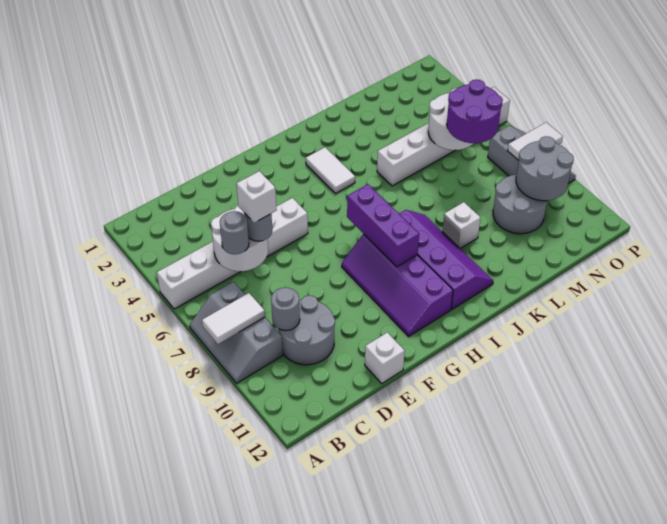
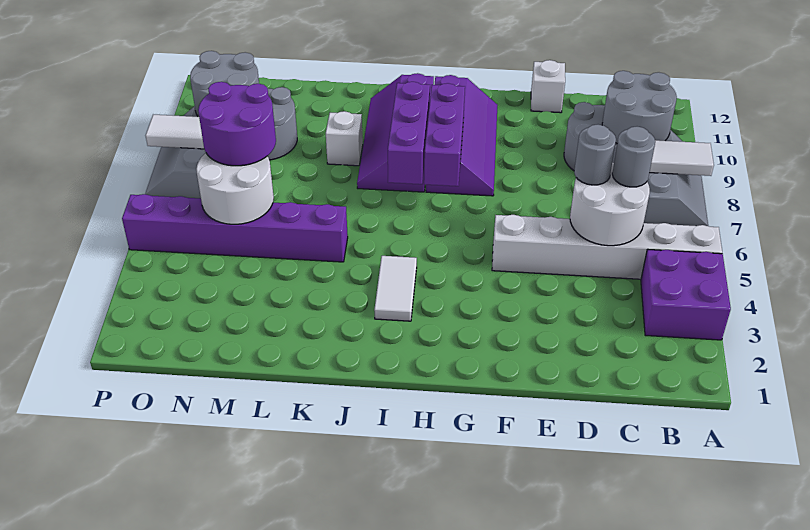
none -> purple 2x2 brick [641,249,731,340]
grey 1x1 round brick [271,287,300,330] -> grey 2x2 round brick [602,71,677,143]
white 1x1 brick [236,171,277,223] -> none
none -> purple 1x3 brick [388,82,430,184]
white 1x6 brick [377,87,510,186] -> purple 1x6 brick [122,194,348,262]

